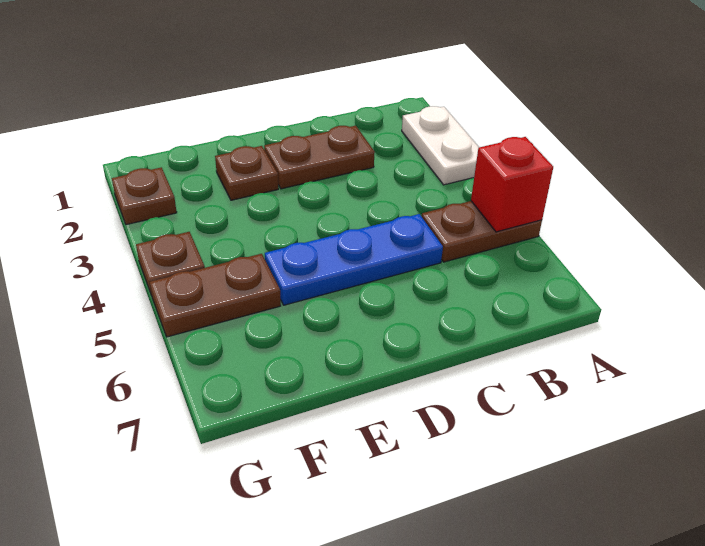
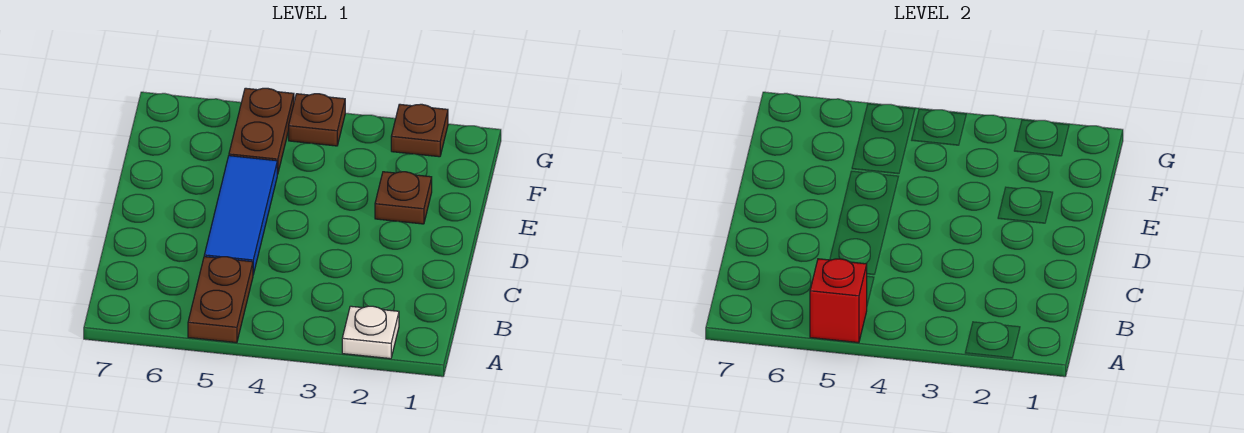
white 1x2 plate [402,106,479,185] -> white 1x1 plate [342,306,399,359]
brown 1x2 plate [264,126,375,189] -> none
blue 1x3 plate [265,214,443,305] -> blue 1x3 tile [204,156,277,274]

